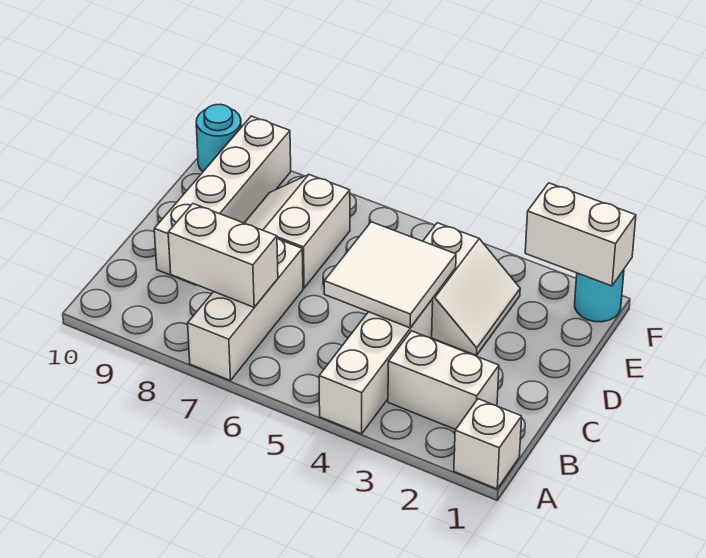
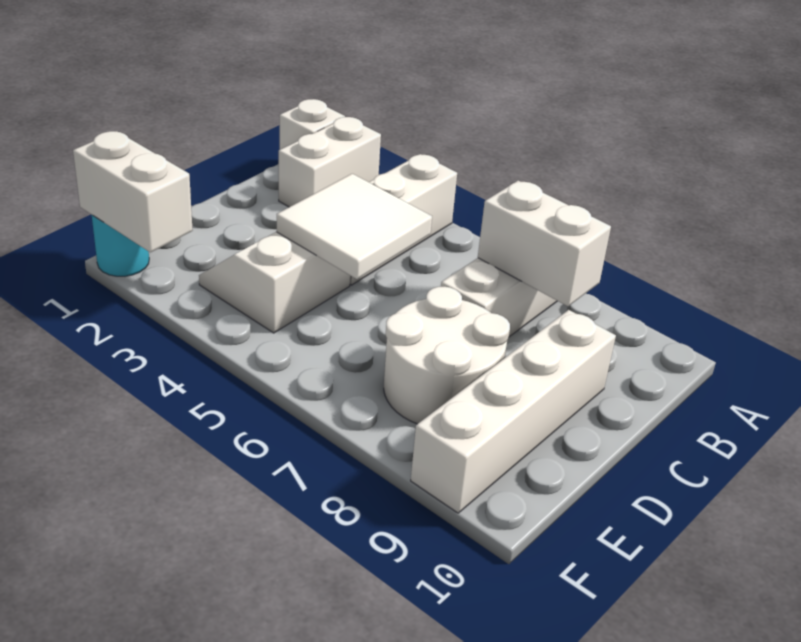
white 1x2 brick [388,331,499,430] -> white 1x2 brick turned to [279,117,381,207]
white 2x2 slope [245,175,350,288] -> white 2x2 round brick [384,287,510,424]
cyan 1x1 round brick [196,104,241,172] -> none

